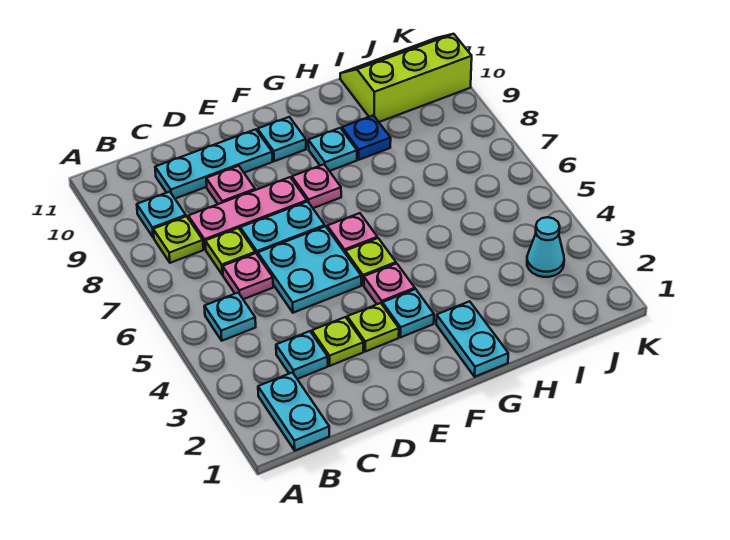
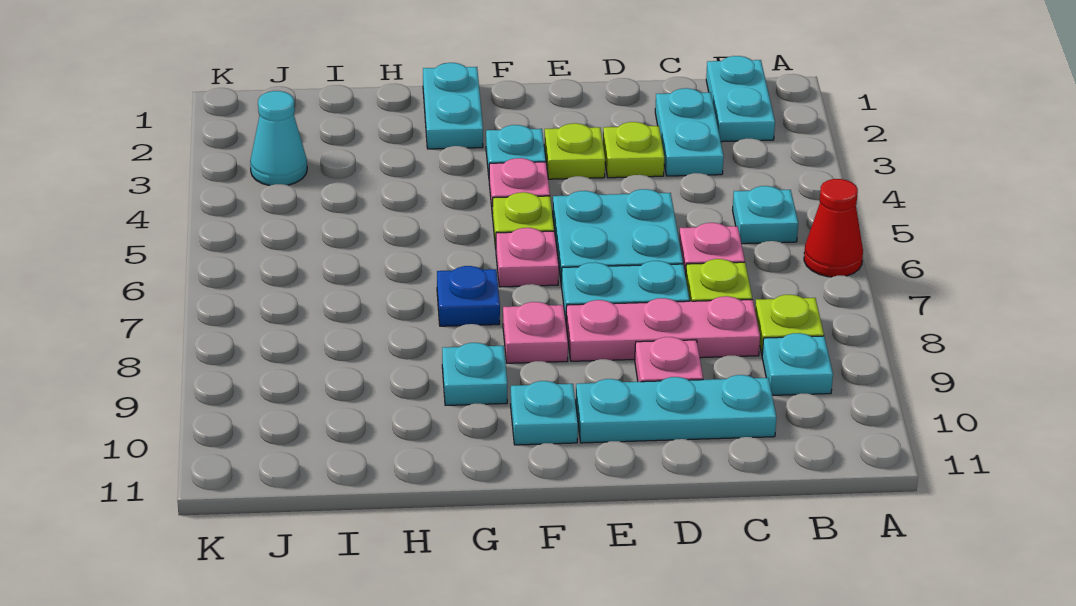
none -> red 1x1 cone [804,179,863,277]
cyan 1x1 plate [276,331,328,379] -> cyan 1x2 plate [655,88,724,176]
blue 1x1 plate [342,115,391,160] -> blue 1x1 plate moved to [437,266,500,326]
lime 2x3 slope [340,34,472,122] -> none

